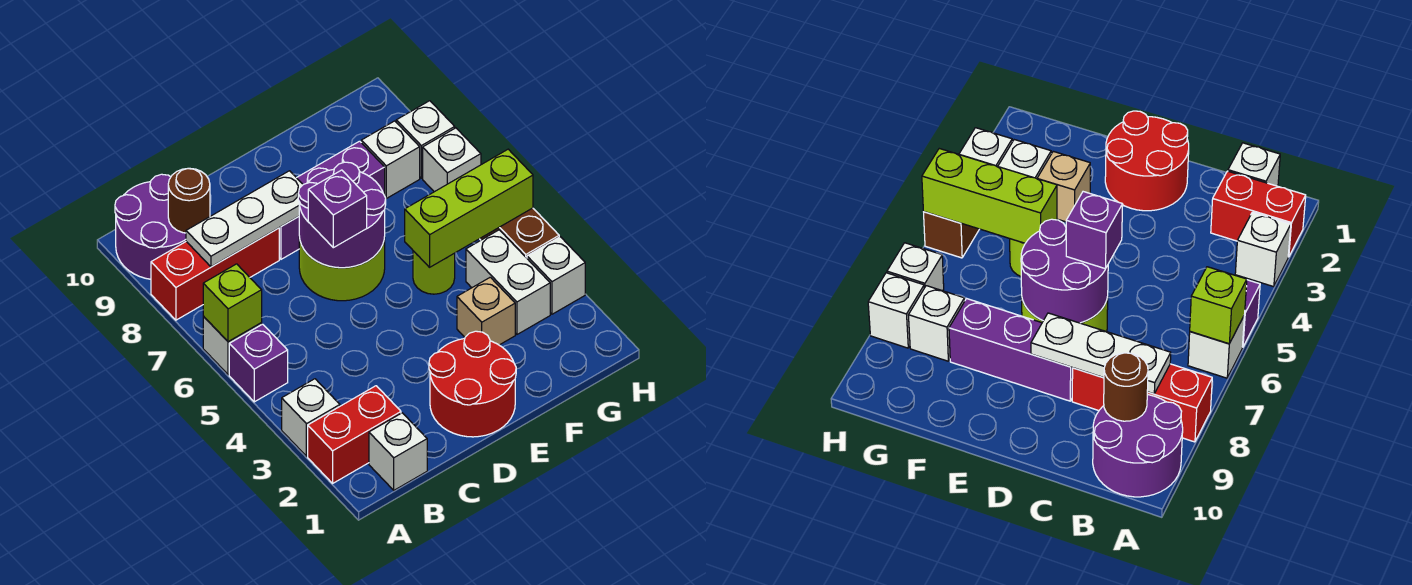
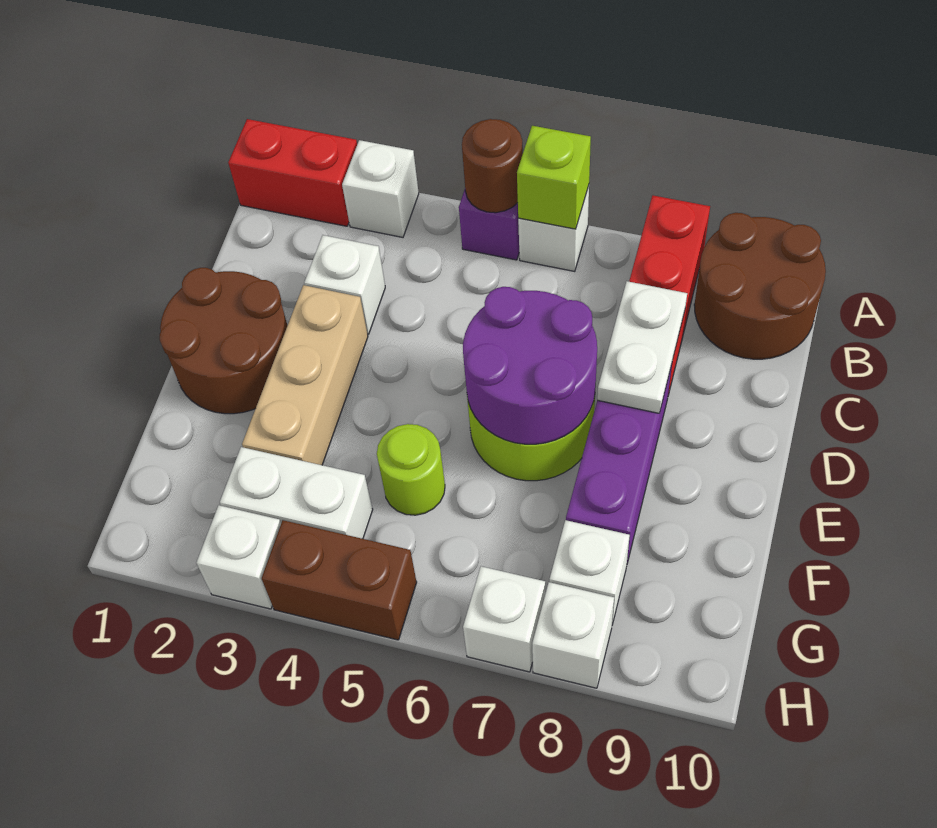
red 1x2 brick [308,386,401,483] -> red 1x2 brick turned to [228,119,357,226]
purple 2x2 round brick [115,174,186,279] -> brown 2x2 round brick [694,213,826,359]
white 1x1 brick [369,413,427,490] -> white 1x1 brick moved to [304,235,385,334]
white 1x3 plate [186,171,303,267] -> white 1x2 plate [597,281,687,413]
brown 1x1 round brick [168,168,210,233] -> brown 1x1 round brick moved to [462,119,523,213]
red 2x2 round brick [429,331,516,437] -> brown 2x2 round brick [160,268,288,414]
purple 1x1 brick [308,170,367,248] -> none
tan 1x1 brick [457,277,515,345] -> tan 1x3 brick [242,285,368,465]
lime 1x3 brick [405,149,533,267] -> none

